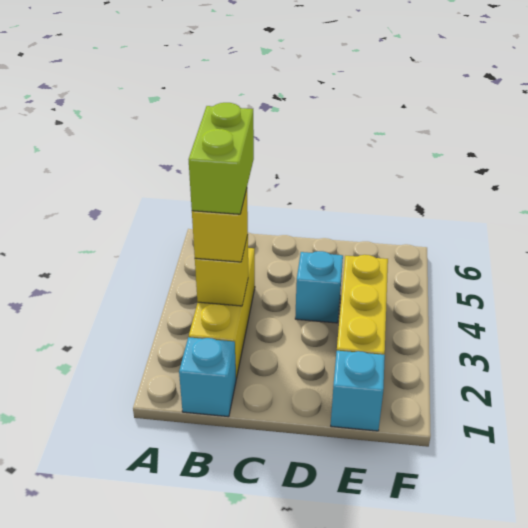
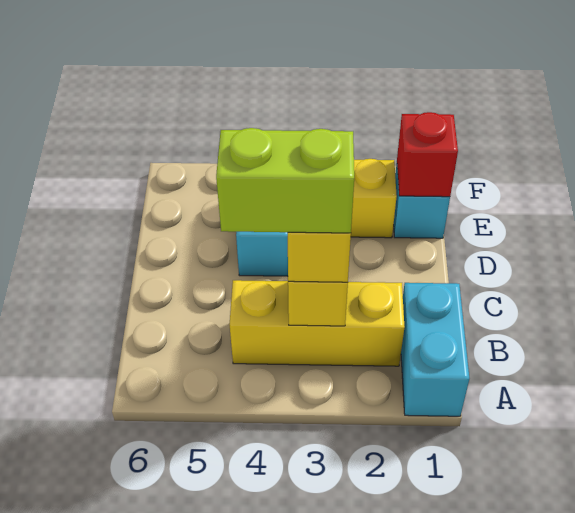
cyan 1x1 brick [179,337,236,417] -> cyan 1x2 brick [401,283,469,416]
none -> red 1x1 brick [397,112,458,197]

